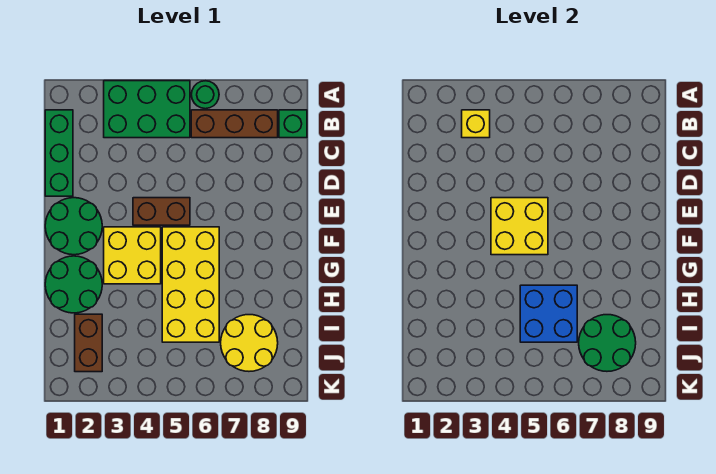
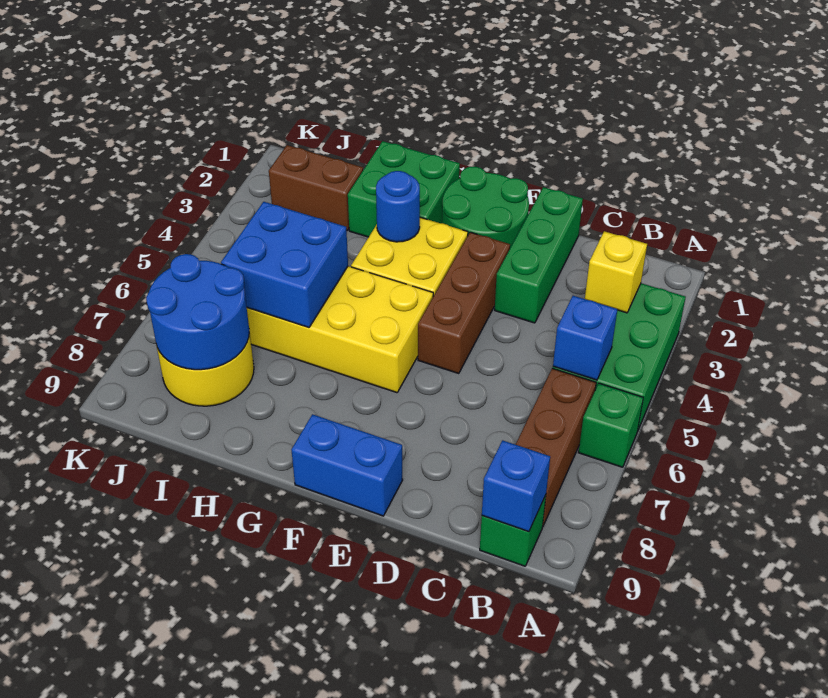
green 1x1 round brick [191,81,219,109] -> green 1x1 brick [578,383,643,467]
green 1x3 brick [45,110,73,196] -> green 1x3 brick turned to [495,187,583,323]
none -> blue 1x1 brick [553,296,617,380]
none -> blue 1x1 brick [482,440,550,532]
brown 1x2 brick [133,198,190,225] -> brown 1x3 brick [418,232,510,374]
yellow 2x2 brick [491,198,548,255] -> none
none -> blue 1x2 brick [292,414,403,516]
green 2x2 round brick [45,256,102,313] -> green 2x2 brick [348,141,460,237]
none -> blue 1x1 round brick [376,171,420,242]
green 2x2 round brick [579,315,636,371] -> blue 2x2 round brick [146,254,249,370]

